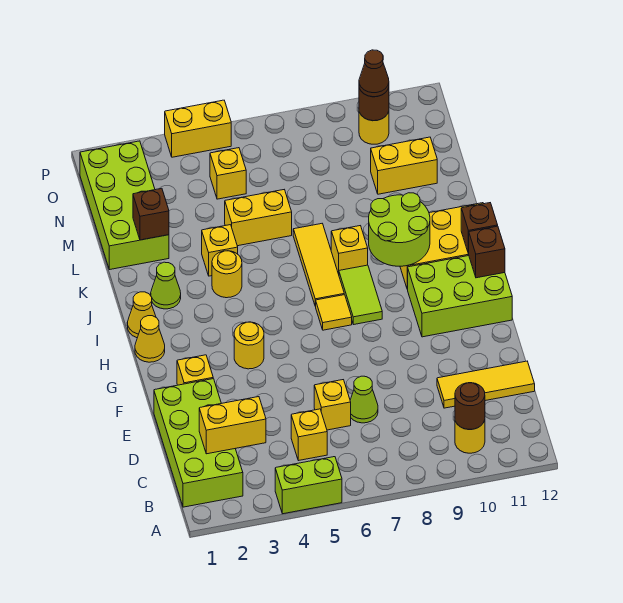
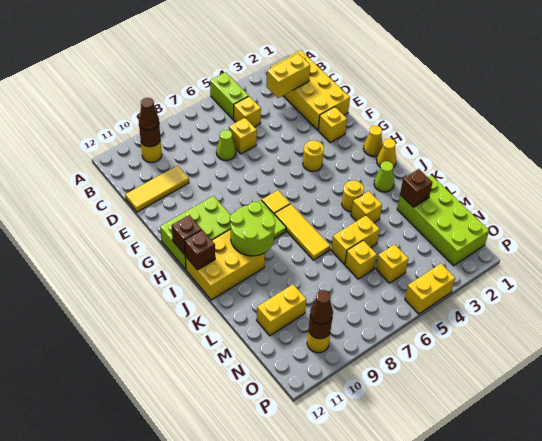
lime 1x2 brick [275,457,342,514] -> lime 1x2 brick turned to [210,72,249,119]
lime 2x4 brick [154,379,243,507] -> yellow 2x4 brick [270,50,350,130]
none -> brown 1x1 cone [139,98,159,130]
yellow 1x1 brick [331,226,368,274] -> yellow 1x1 brick moved to [345,240,377,279]

